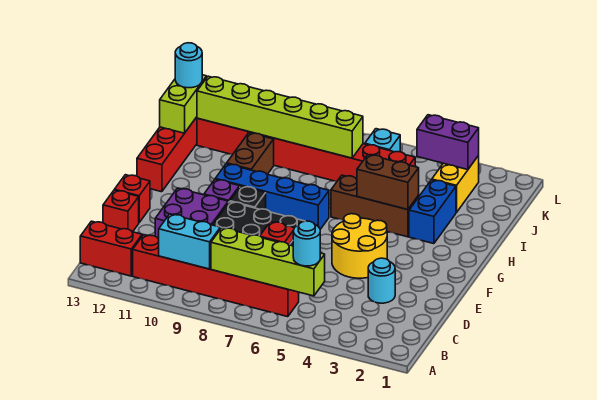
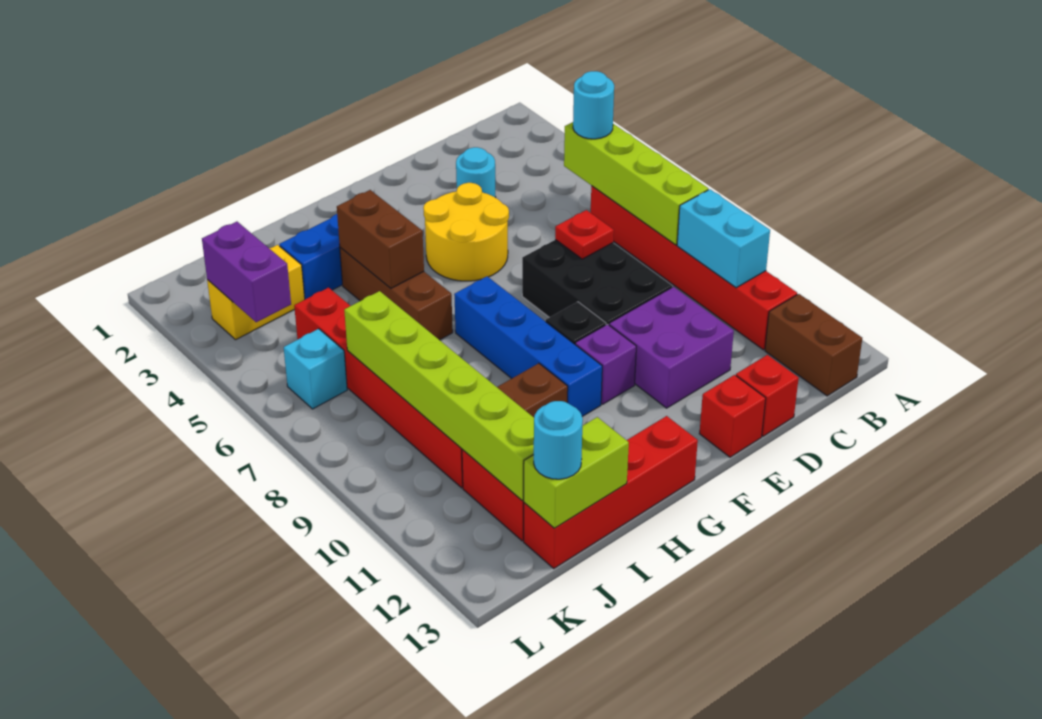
red 1x2 brick [80,221,142,276] -> brown 1x2 brick [765,294,862,396]

